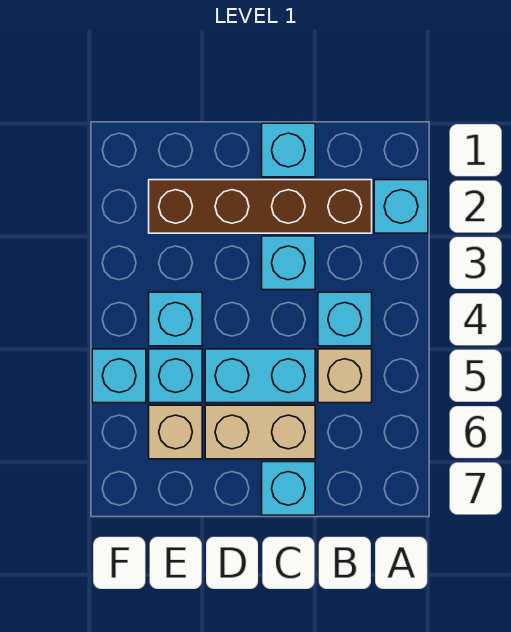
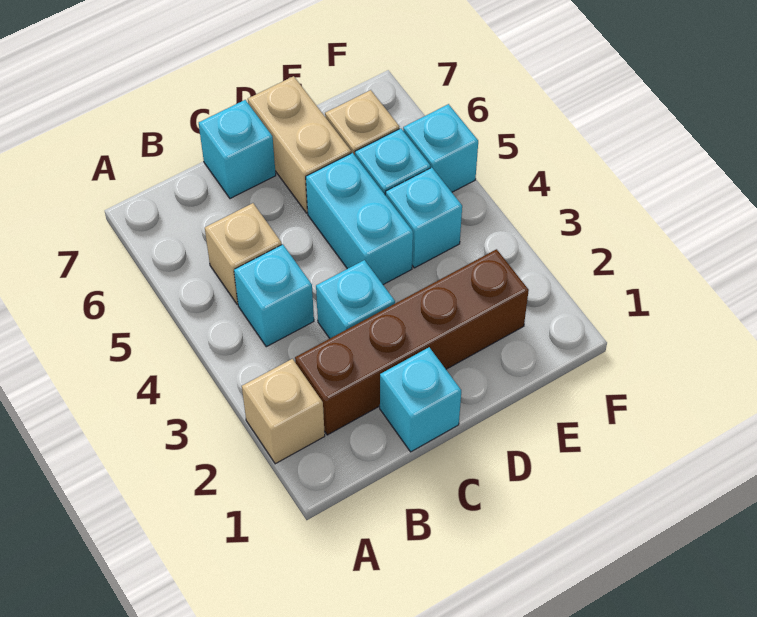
cyan 1x1 brick [374,180,428,233] -> tan 1x1 brick [242,359,325,464]
cyan 1x2 brick [205,349,315,403] -> cyan 1x2 brick turned to [306,153,413,285]
tan 1x2 brick [205,405,315,459] -> tan 1x2 brick turned to [248,76,351,213]

